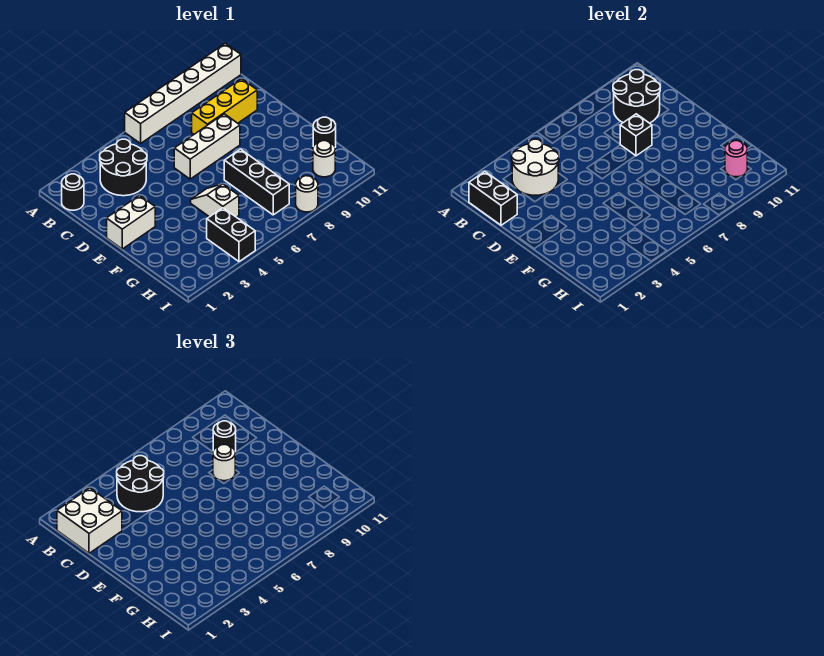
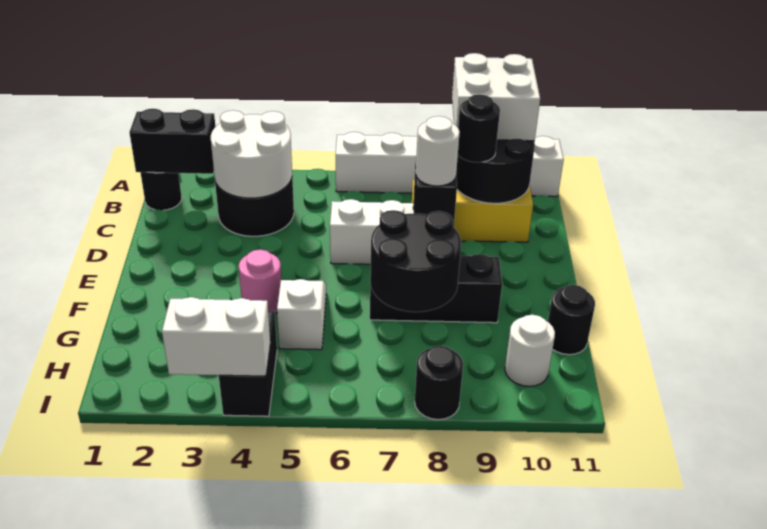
black 1x2 brick [469,172,517,225] -> black 1x2 brick turned to [130,109,216,174]
white 2x2 brick [57,488,122,553] -> white 2x2 brick moved to [452,53,540,141]
black 2x2 round brick [117,456,164,512] -> black 2x2 round brick moved to [370,210,461,312]
white 1x2 brick [107,196,155,249] -> white 1x2 brick moved to [162,297,270,376]
black 1x3 brick [224,149,289,215] -> black 1x3 brick turned to [370,254,502,323]
pink 1x1 round brick [725,141,747,177] -> pink 1x1 round brick moved to [239,249,281,314]
white 1x1 round brick [296,176,318,212] -> black 1x1 round brick [415,346,463,420]

